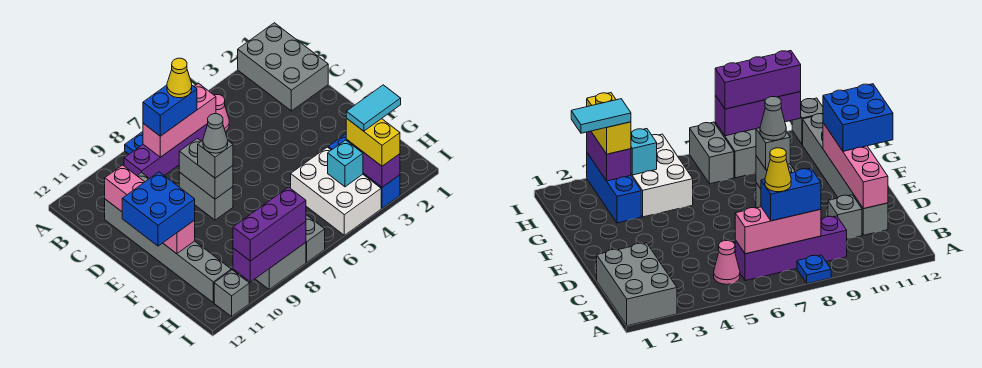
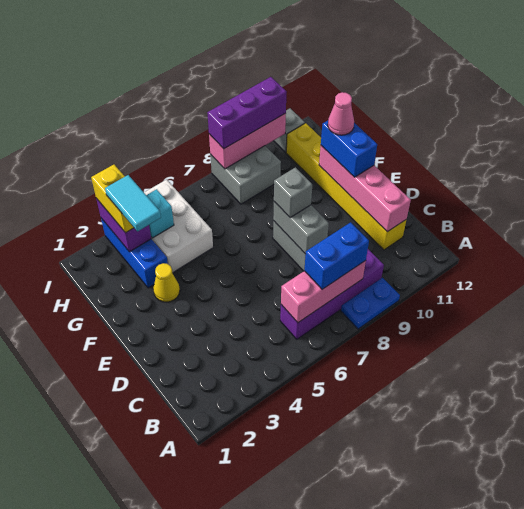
grey 2x3 brick [238,23,328,111] -> none
blue 1x1 plate [125,132,143,154] -> blue 1x2 plate [341,278,400,329]
pink 1x1 cone [215,95,229,132] -> pink 1x1 cone moved to [328,92,354,135]
yellow 1x1 cone [167,58,192,98] -> yellow 1x1 cone moved to [153,263,180,302]
grey 1x1 brick [828,195,862,239] -> none
grey 1x6 brick [105,199,231,302] -> yellow 1x6 brick [286,123,406,250]
grey 1x1 cone [203,114,228,153] -> none
blue 2x2 brick [122,172,195,246] -> blue 1x2 brick [321,121,377,177]
cyan 1x2 tile [346,85,401,131] -> cyan 1x2 tile turned to [105,175,161,231]
grey 1x2 brick [306,215,325,262] -> none
purple 1x3 brick [233,222,306,282] -> pink 1x3 brick [209,113,286,169]

